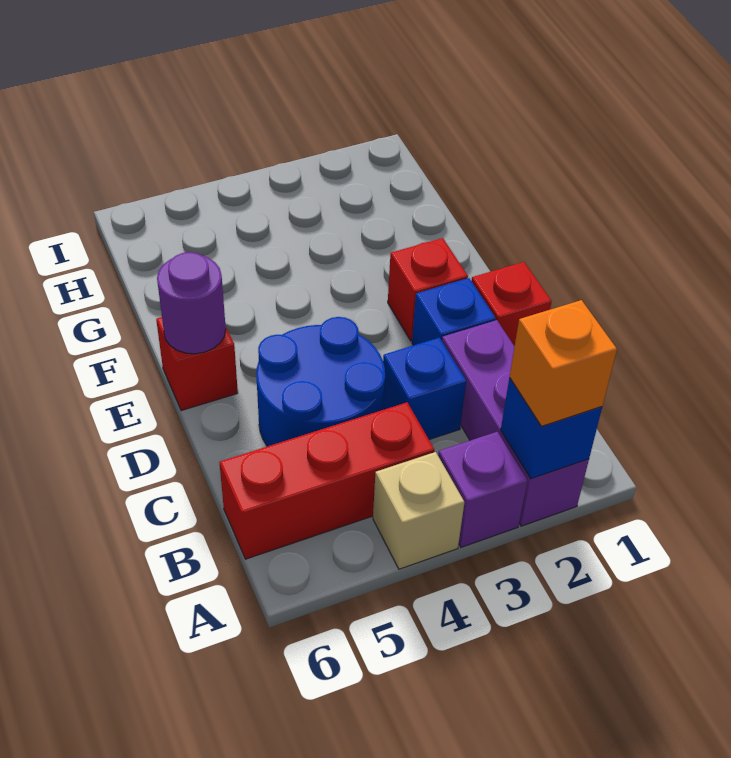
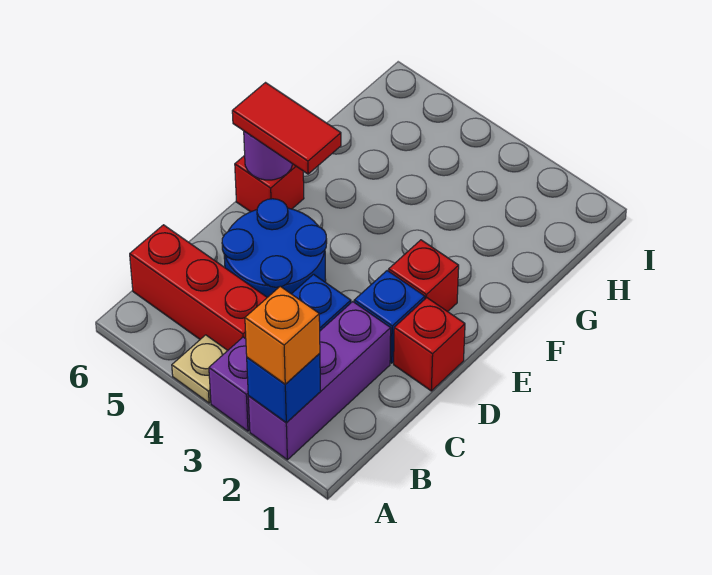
tan 1x1 brick [373,452,464,569] -> tan 1x1 plate [172,335,228,403]
none -> red 1x2 tile [232,83,341,174]

